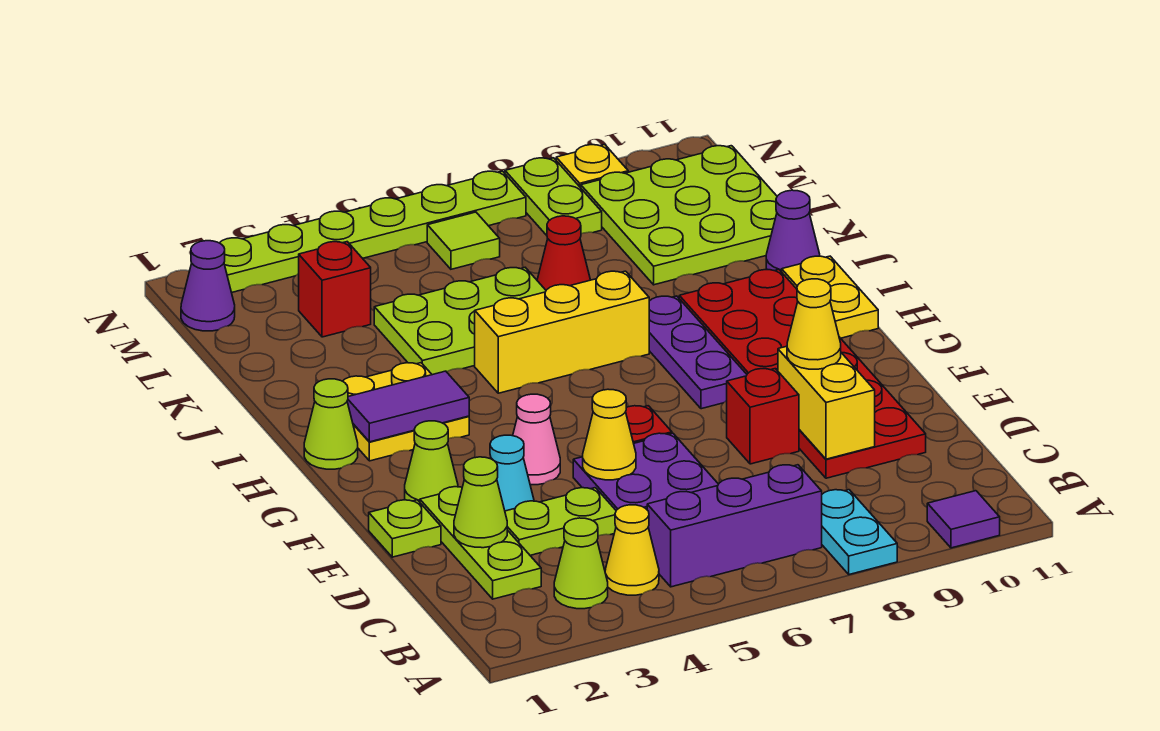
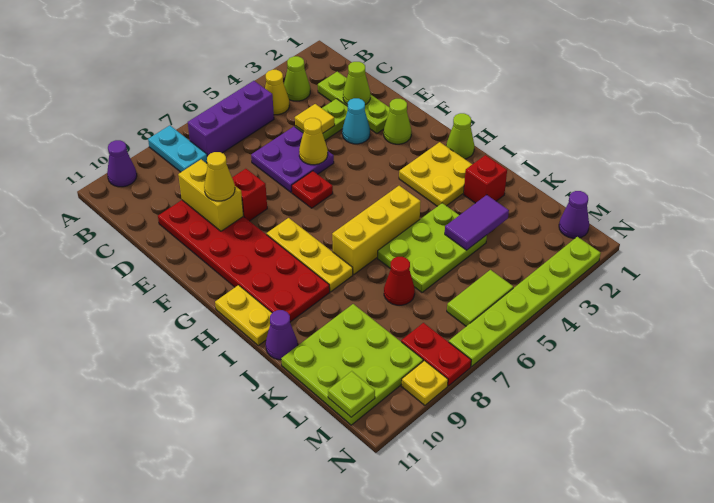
purple 1x1 tile [927,491,1000,548] -> purple 1x1 cone [107,140,137,187]
none -> yellow 1x1 tile [295,104,335,133]
lime 1x1 plate [369,500,441,557] -> lime 1x1 plate moved to [328,371,375,417]
pink 1x1 cone [513,394,560,485] -> none
purple 1x3 plate [649,296,747,409] -> yellow 1x3 plate [267,218,353,292]
purple 1x2 tile [347,371,469,442] -> purple 1x2 tile moved to [445,195,509,250]
red 1x1 brick [299,242,371,337] -> red 1x1 brick moved to [464,155,507,203]
lime 1x1 tile [427,212,500,269] -> lime 1x2 tile [447,270,513,326]
lime 1x2 plate [505,158,602,235] -> red 1x2 plate [401,323,471,386]

